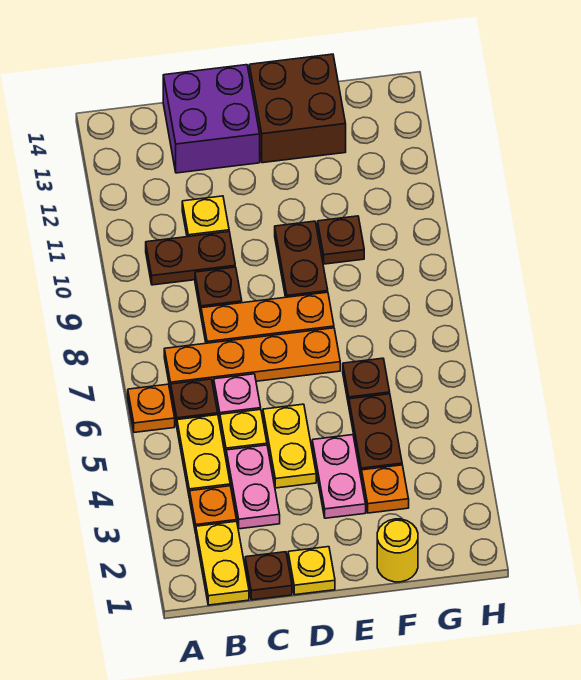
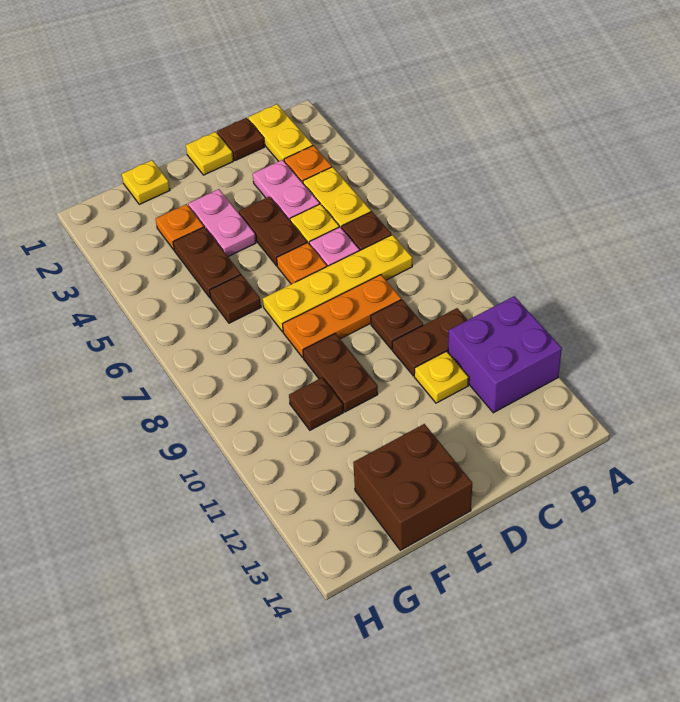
orange 1x1 plate [128,384,175,432] -> orange 1x1 plate moved to [277,243,327,284]
orange 1x4 plate [164,328,340,391] -> yellow 1x4 plate [263,235,412,332]
purple 2x2 brick [163,65,260,173] -> purple 2x2 brick moved to [448,296,562,413]
yellow 1x2 plate [263,404,316,488] -> brown 1x2 plate [239,197,307,266]
yellow 1x1 round brick [377,519,418,582] -> yellow 1x1 plate [122,160,170,204]

